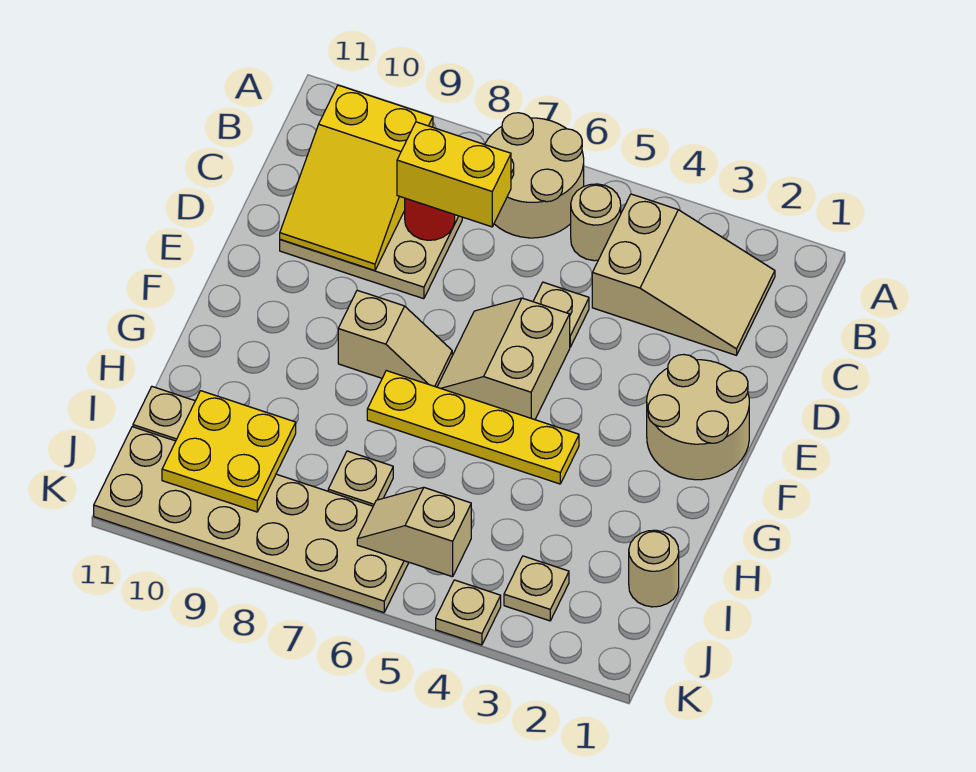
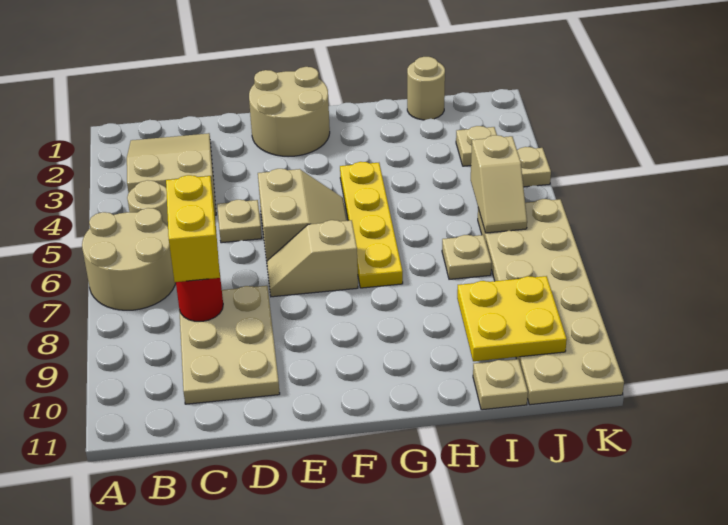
yellow 2x3 slope [280,85,433,271] -> none
tan 2x2 slope [437,298,570,420] -> tan 2x2 slope turned to [258,169,347,261]
tan 1x2 slope [338,290,452,387] -> tan 1x2 slope turned to [267,220,358,297]

